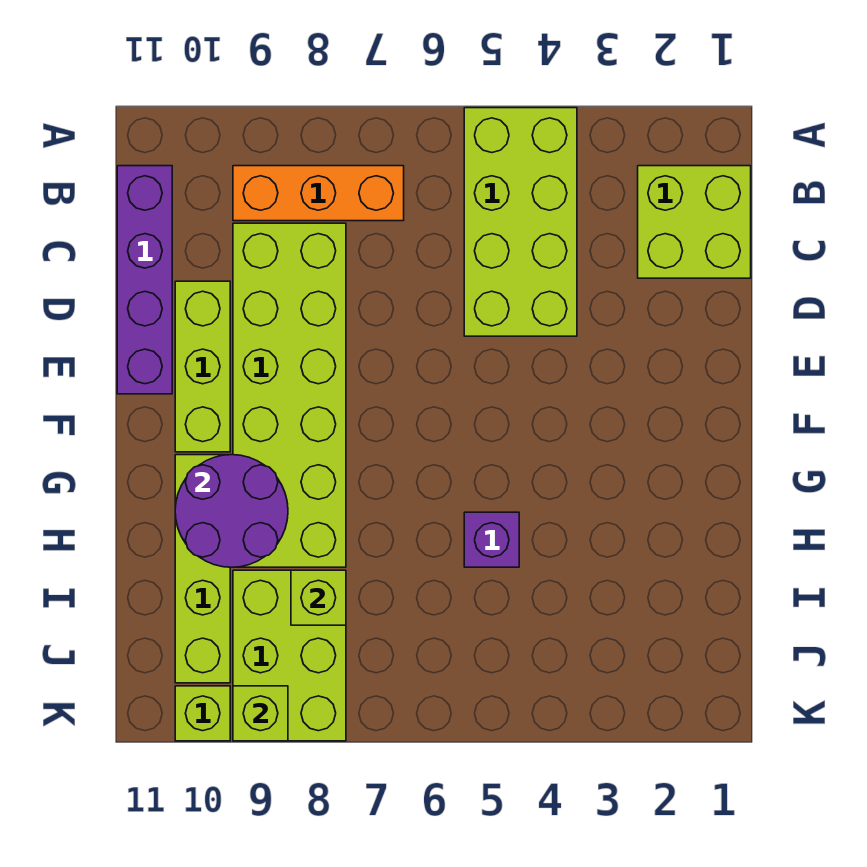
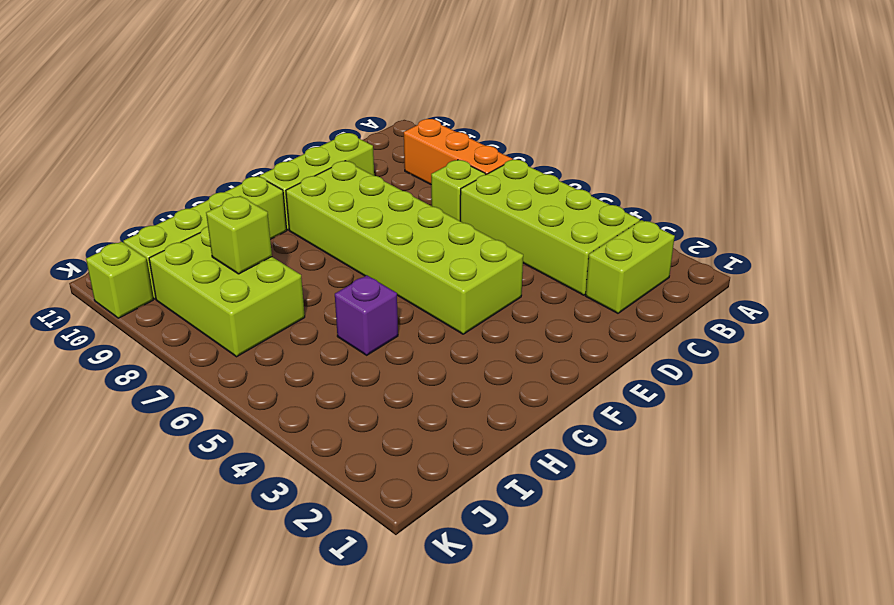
lime 2x4 brick [464,108,577,336] -> lime 2x4 brick turned to [460,160,640,295]
lime 2x2 brick [638,166,751,278] -> lime 1x2 brick [586,220,675,313]
purple 1x4 brick [117,166,172,394] -> none
lime 2x6 brick [233,223,346,567] -> lime 2x6 brick turned to [286,161,523,334]
purple 2x2 round brick [175,455,288,567] -> none
lime 2x3 brick [233,570,346,741] -> lime 2x3 brick turned to [149,226,305,357]
lime 1x1 brick [233,686,288,741] -> lime 1x1 brick moved to [431,160,486,221]

